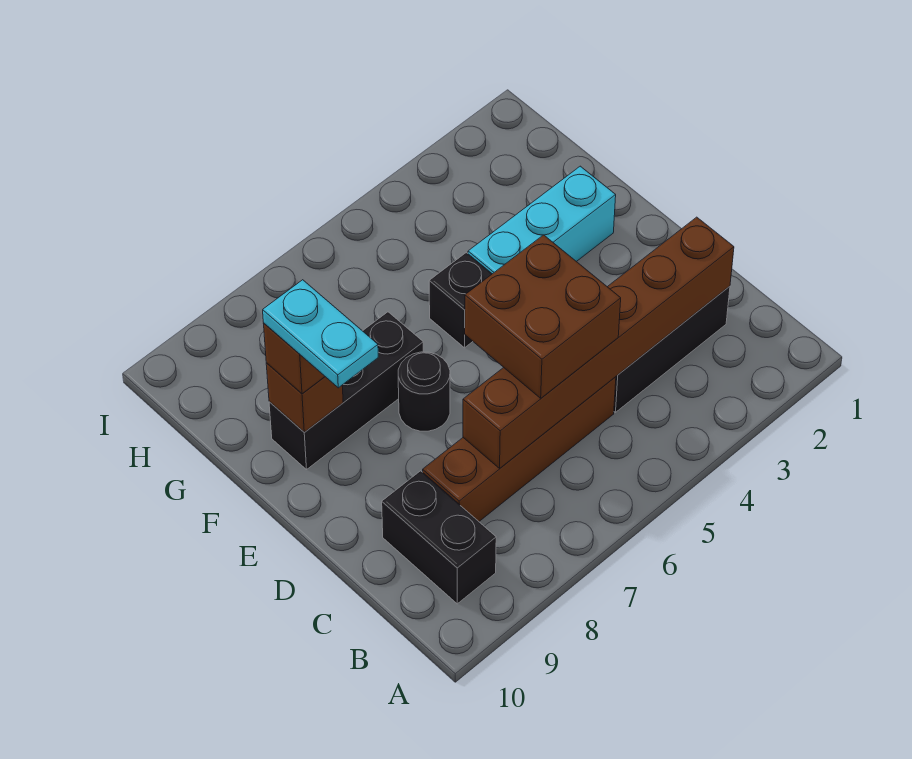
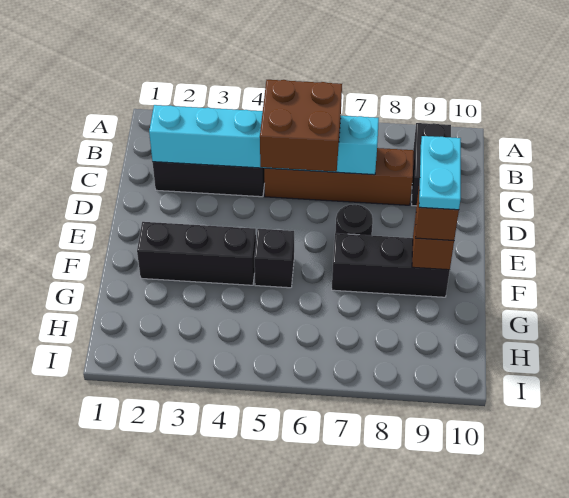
brown 1x6 brick [463,217,734,468] -> cyan 1x6 brick [149,105,379,175]
cyan 1x3 brick [468,166,616,274] -> black 1x3 brick [137,222,256,285]

